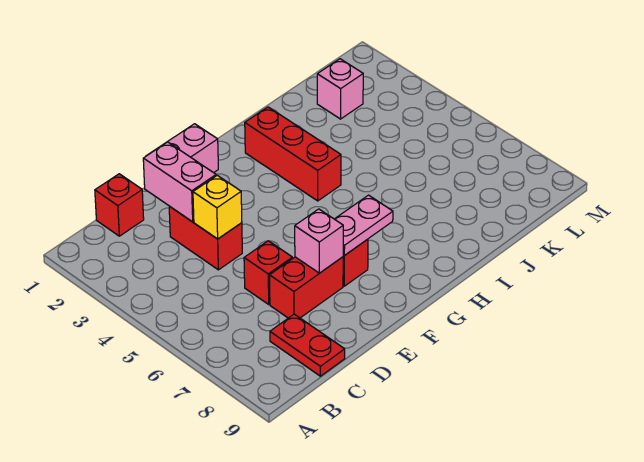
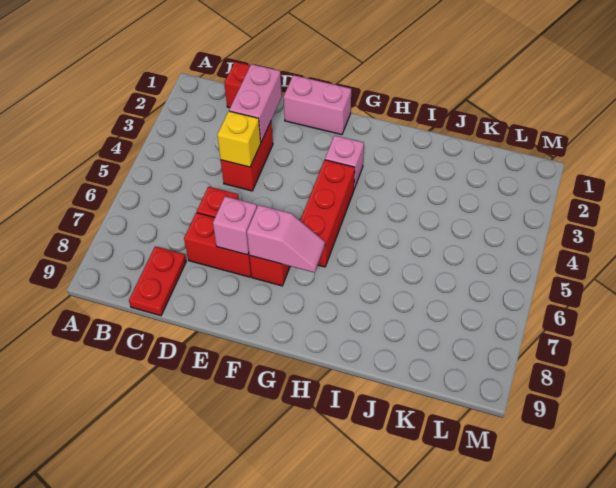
pink 1x2 plate [335,195,393,256] -> pink 1x2 slope [247,205,325,273]
red 1x3 brick [245,107,341,201] -> red 1x3 brick moved to [300,160,355,267]
pink 1x1 brick [317,59,363,119] -> pink 1x1 brick moved to [325,135,364,189]

